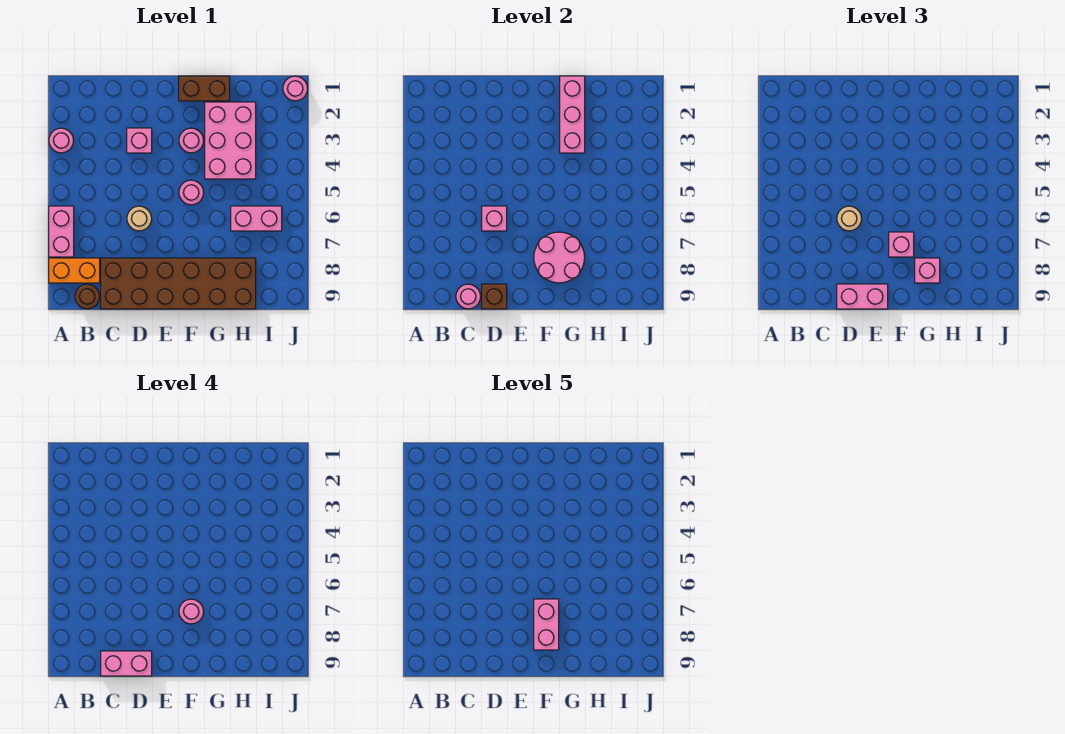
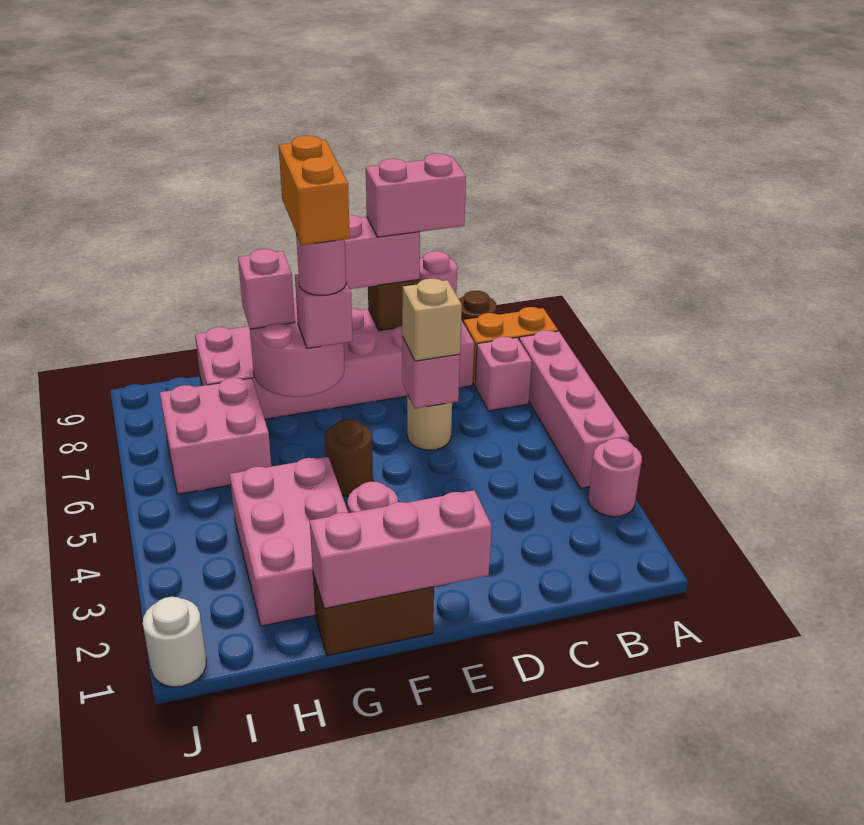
pink 1x2 brick [49,206,74,257] -> pink 1x4 brick [519,330,629,488]
brown 2x6 brick [101,258,256,309] -> pink 2x6 brick [195,308,474,419]
pink 1x1 brick [127,128,152,153] -> pink 1x1 brick moved to [475,337,532,411]
tan 1x1 round brick [837,206,862,231] -> tan 1x1 brick [402,278,462,361]
pink 1x1 round brick [179,180,204,205] -> brown 1x1 round brick [325,419,373,496]
pink 1x2 brick [534,599,559,650] -> orange 1x2 brick [279,136,350,245]
pink 1x3 brick [560,76,585,153] -> pink 1x3 brick turned to [310,490,492,608]
pink 1x2 brick [231,206,282,231] -> pink 2x2 brick [160,378,271,494]
pink 1x1 round brick [283,76,308,101] -> white 1x1 round brick [143,597,206,687]

